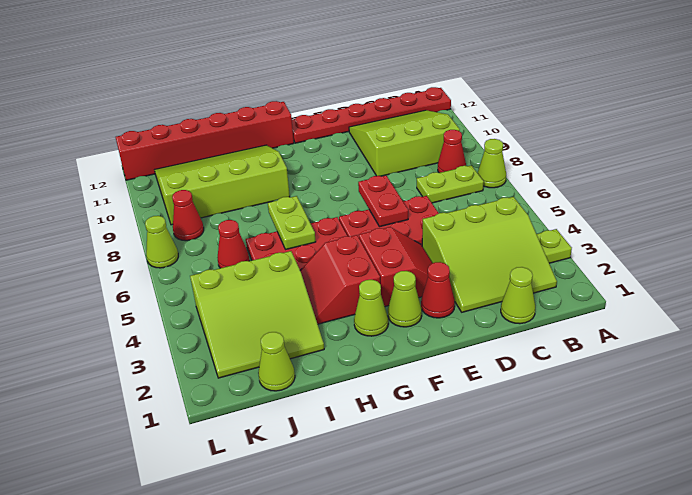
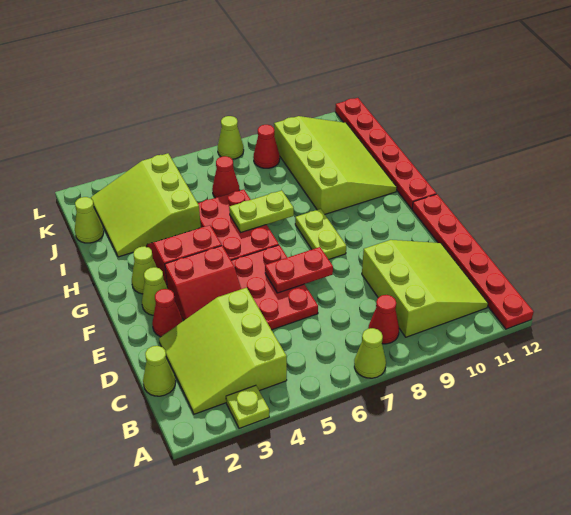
lime 1x2 plate [417,165,484,203] -> lime 1x2 plate moved to [295,209,346,259]
red 1x6 brick [116,101,294,180] -> red 1x6 plate [335,98,436,209]

